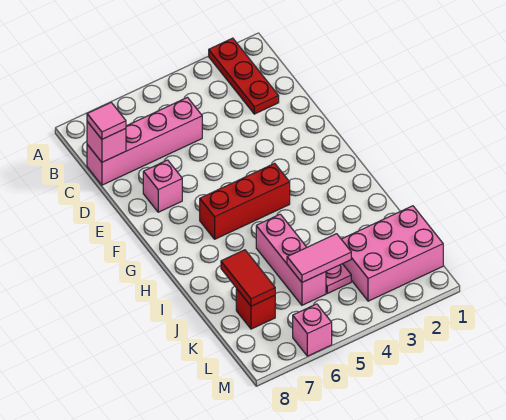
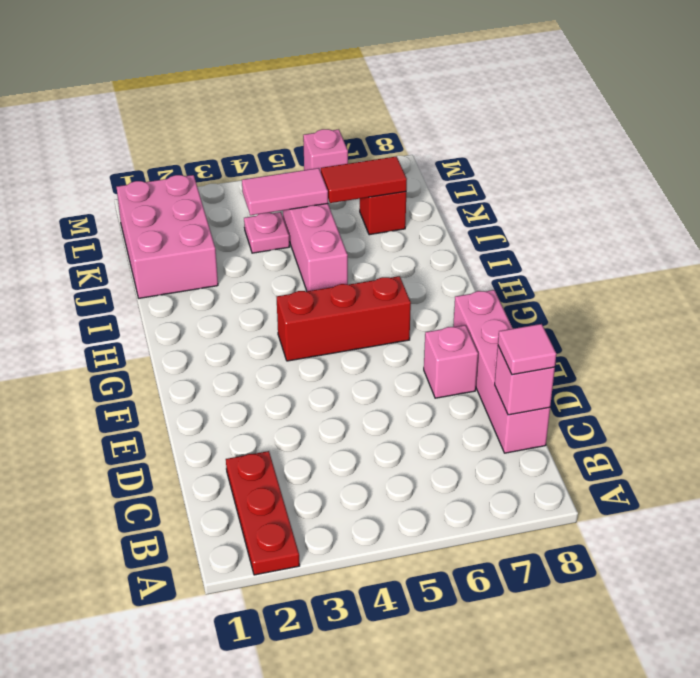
pink 1x4 brick [87,97,202,185] -> pink 1x4 brick turned to [453,290,550,453]
red 1x2 tile [221,250,275,306] -> red 1x2 tile turned to [321,156,407,203]
pink 2x3 brick [341,206,443,301] -> pink 2x3 brick turned to [117,175,218,298]

